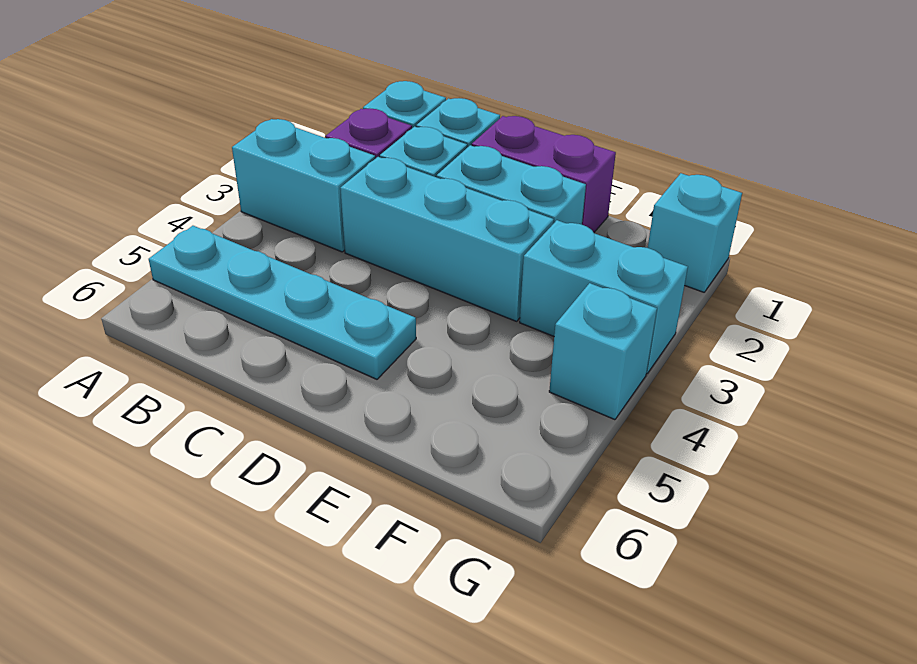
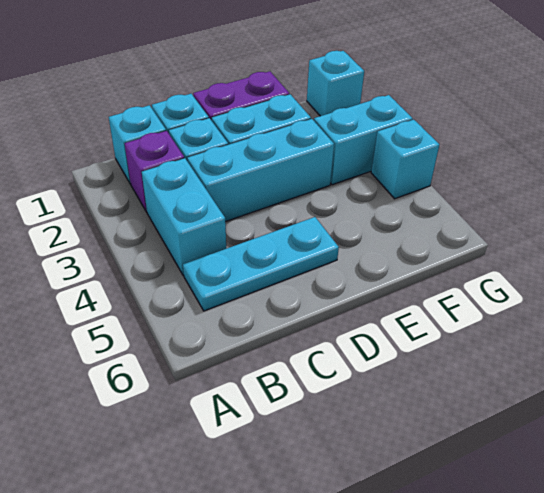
cyan 1x2 brick [232,119,375,252] -> cyan 1x2 brick turned to [142,158,226,276]
cyan 1x4 plate [149,226,416,379] -> cyan 1x3 plate [183,217,339,311]

